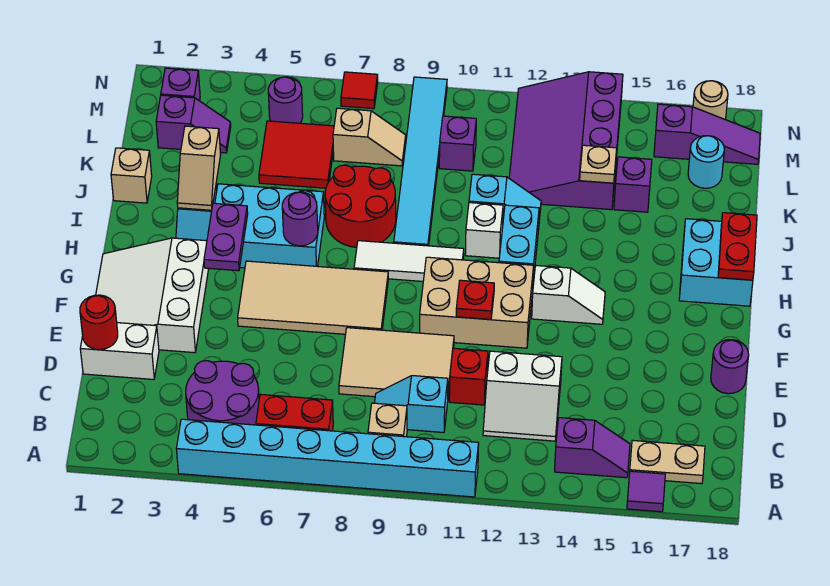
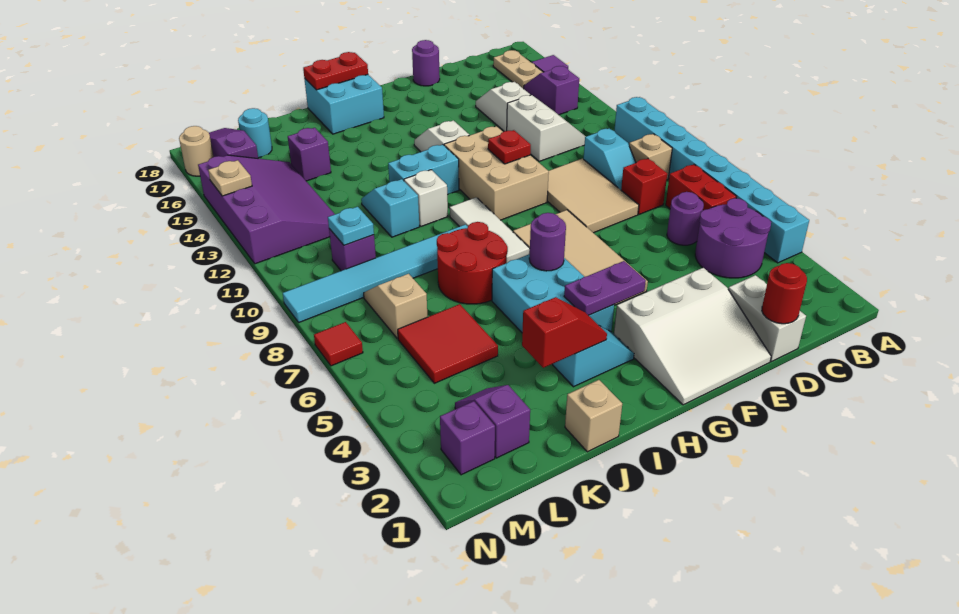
red 1x1 brick [449,348,488,405] -> red 1x1 brick moved to [621,158,667,214]
none -> white 1x2 slope [476,82,530,131]
tan 1x2 slope [177,126,220,210] -> red 1x2 slope [522,297,607,368]
purple 3x4 slope [509,72,623,210] -> purple 3x4 slope turned to [198,155,335,264]
tan 1x1 plate [580,145,617,183] -> tan 1x1 plate moved to [208,160,252,196]
none -> cyan 1x1 plate [328,207,374,245]
purple 1x1 round brick [268,77,303,123] -> purple 1x1 round brick moved to [667,192,704,245]

